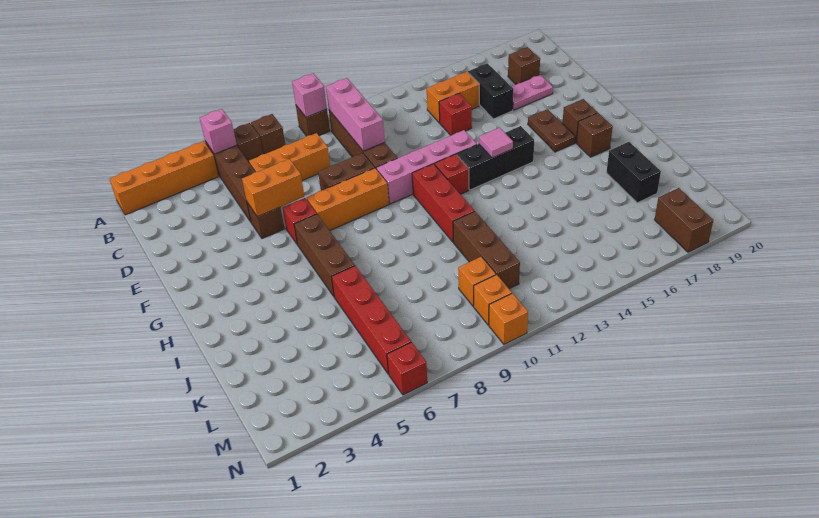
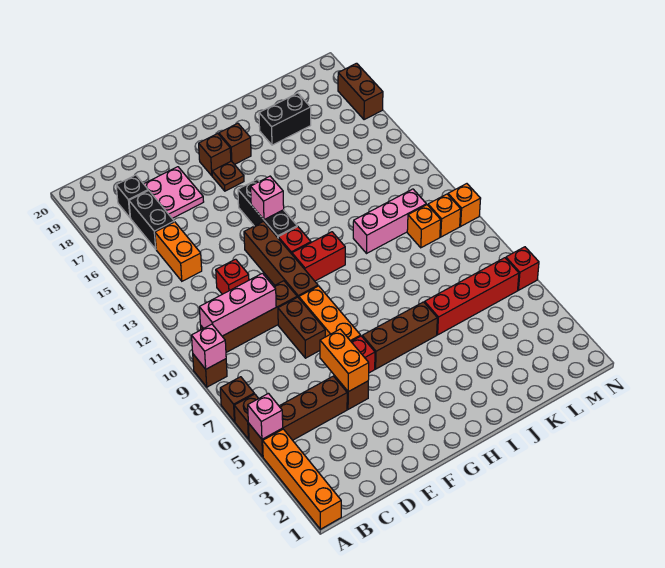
orange 1x3 brick [249,133,330,181] -> none
black 1x2 brick [468,63,513,119] -> black 1x2 brick turned to [129,190,174,249]
brown 1x1 brick [508,47,540,84] -> black 1x1 brick [116,175,148,217]
red 1x1 brick [439,94,472,135] -> red 1x1 brick moved to [216,259,249,294]
pink 1x2 plate [511,75,553,110] -> pink 2x2 plate [144,167,204,218]
pink 1x4 brick [376,130,477,204] -> brown 1x4 brick [244,221,318,298]
brown 1x2 plate [528,109,575,152] -> brown 1x1 plate [212,161,244,191]
red 1x3 brick [412,164,475,242] -> red 1x2 brick [292,232,345,281]
pink 1x1 tile [479,128,513,158] -> pink 1x1 brick [251,176,284,220]
brown 1x3 brick [453,212,520,289] -> pink 1x3 brick [353,189,426,253]
brown 1x2 brick [655,188,713,252] -> brown 1x2 brick turned to [338,63,383,120]

